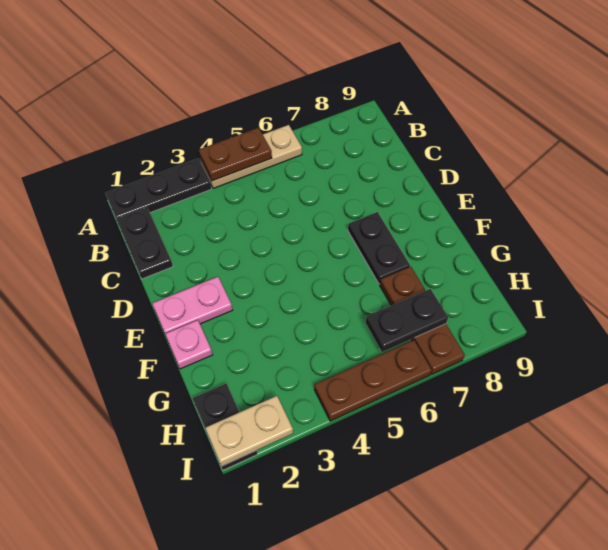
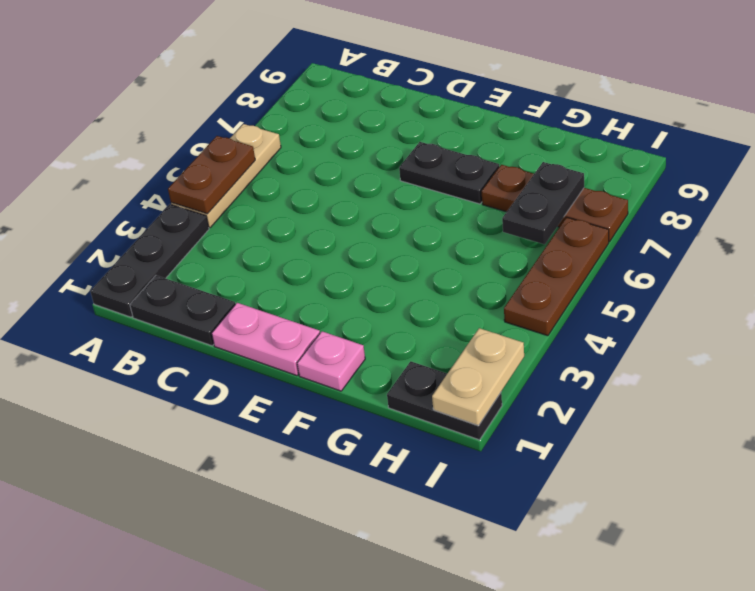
pink 1x2 plate [152,277,232,333] -> pink 1x2 plate turned to [212,303,320,376]

